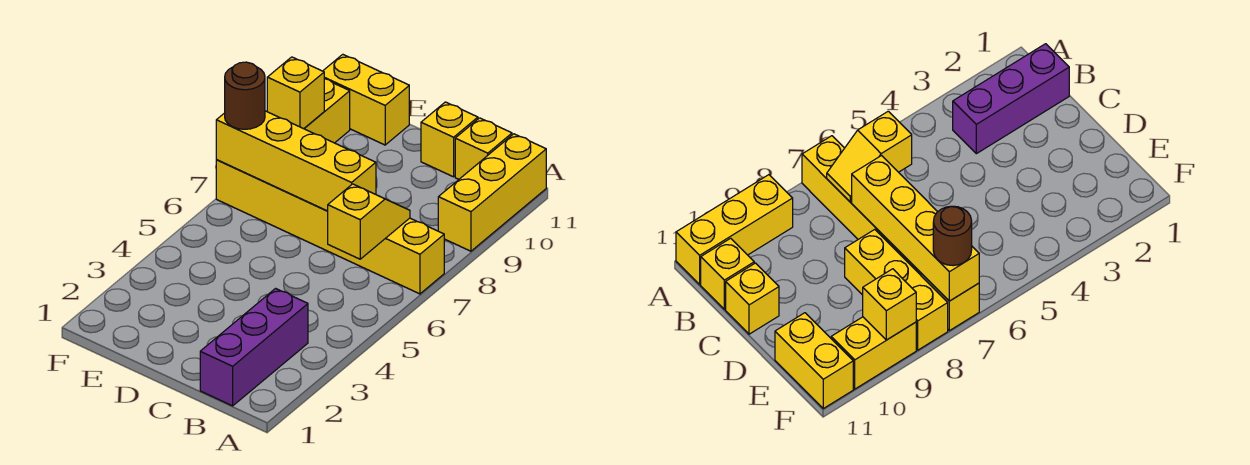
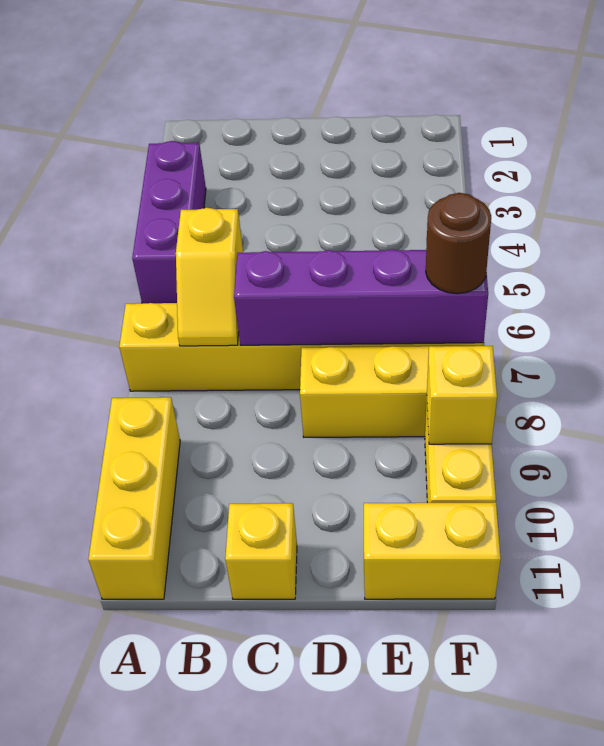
purple 1x3 brick [200,289,308,406] -> purple 1x3 brick moved to [132,141,206,303]
yellow 1x1 brick [455,118,512,179] -> none
yellow 1x4 brick [216,111,376,211] -> purple 1x4 brick [234,249,488,345]

